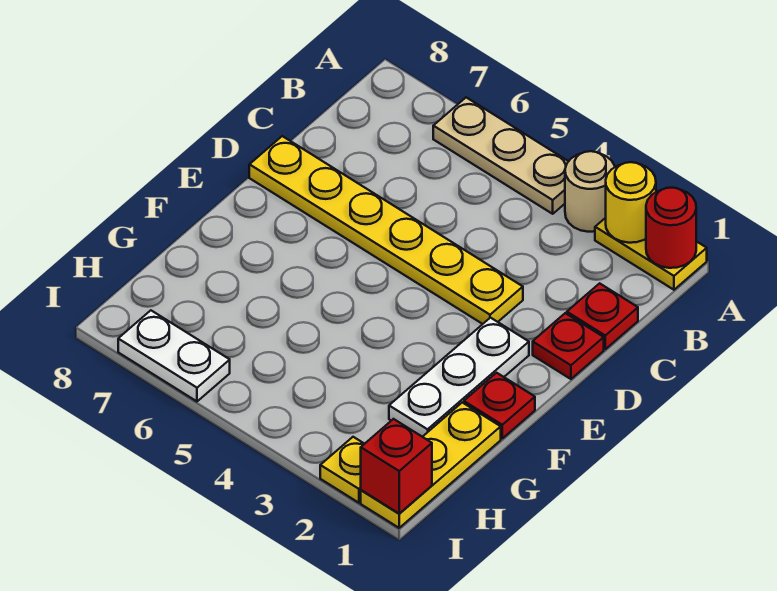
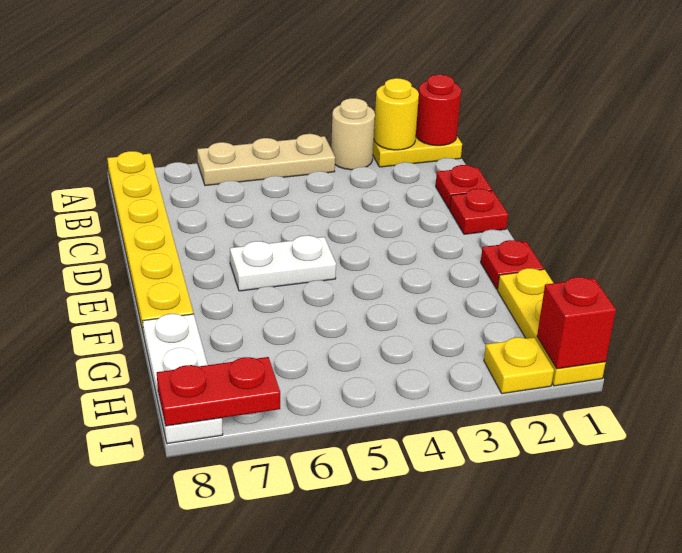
yellow 1x6 plate [249,136,523,324] -> yellow 1x6 plate turned to [107,151,194,335]
white 1x3 plate [389,318,529,437] -> white 1x3 plate moved to [143,314,223,444]
white 1x2 plate [118,310,230,401] -> white 1x2 plate moved to [230,235,336,291]
none -> red 1x2 plate [157,357,280,426]

